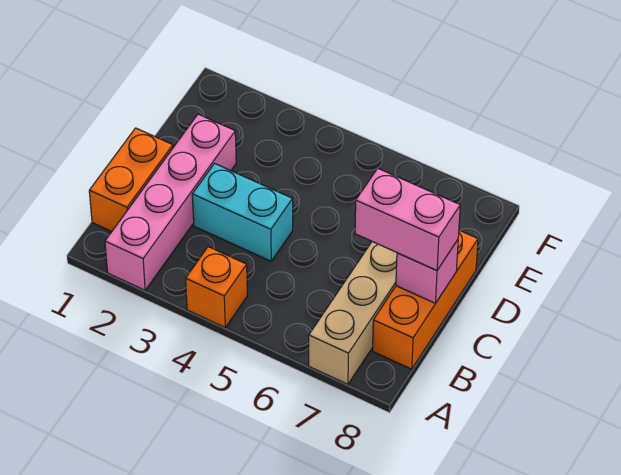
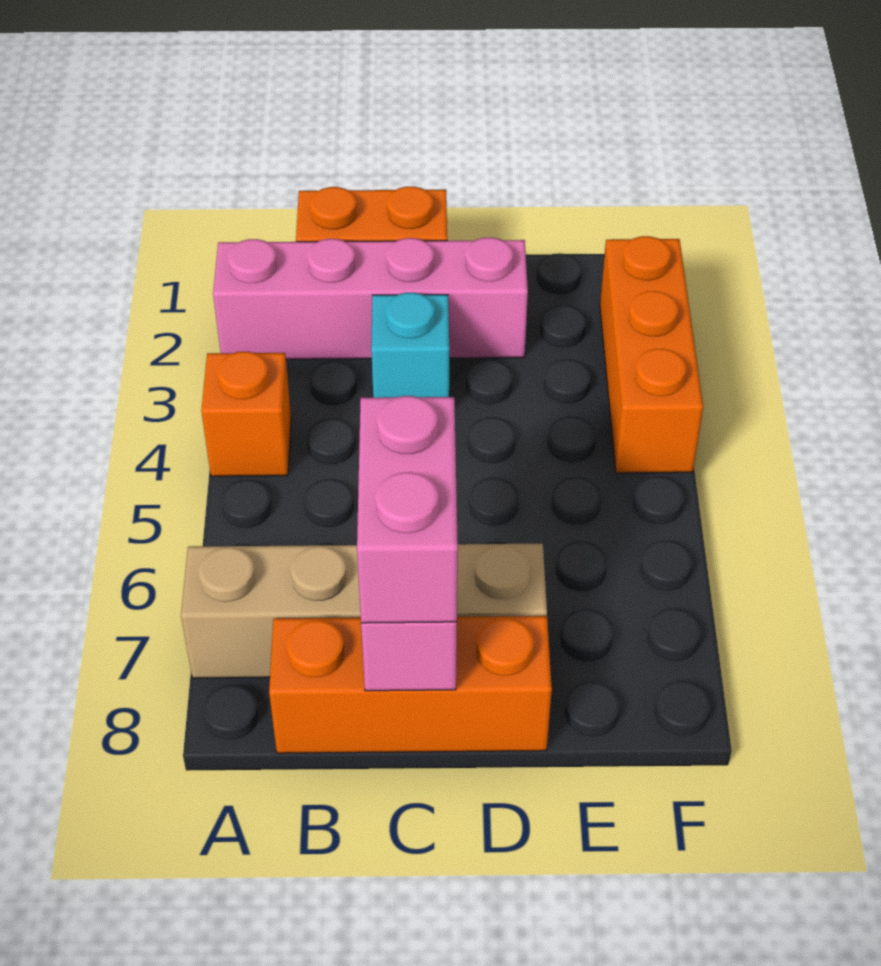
cyan 1x2 brick [192,164,293,261] -> cyan 1x1 brick [371,293,449,398]
none -> orange 1x3 brick [600,236,703,473]

